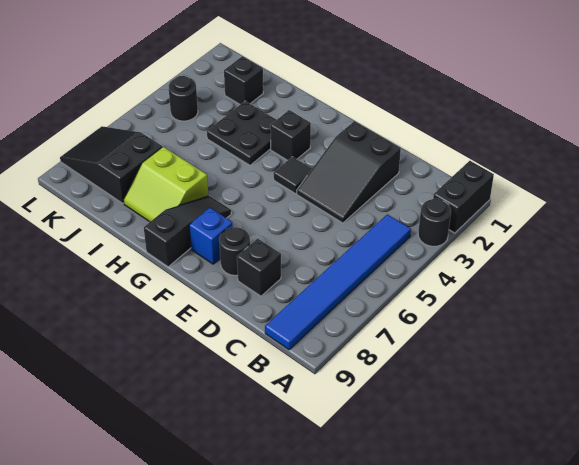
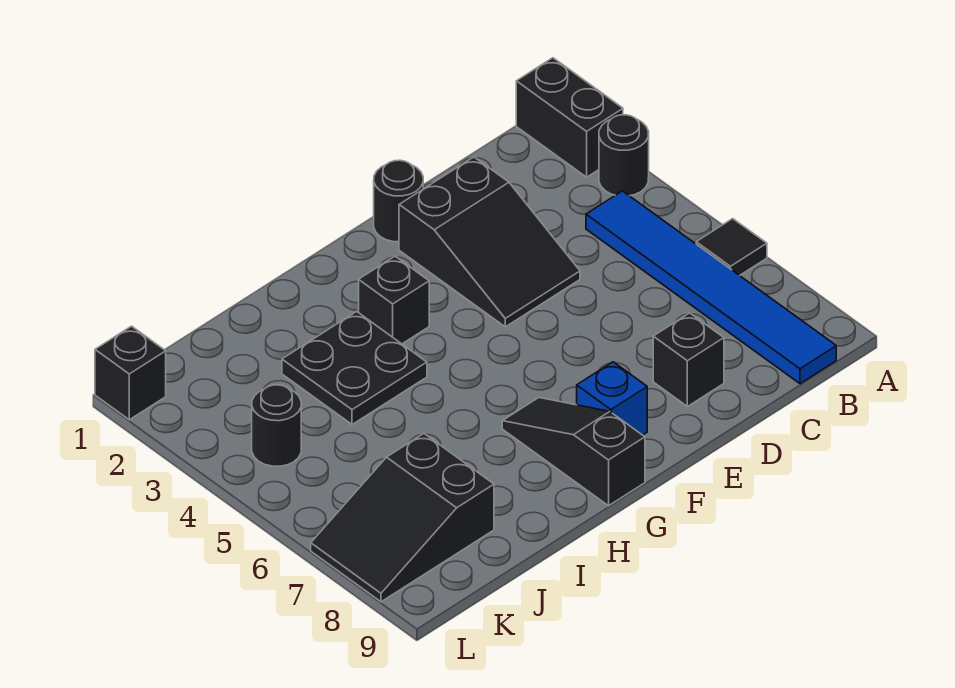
black 1x1 round brick [219,227,250,275] -> black 1x1 round brick moved to [374,160,423,242]
black 1x1 tile [274,157,312,194] -> black 1x1 tile moved to [696,219,767,276]
lime 2x2 slope [124,147,208,222] -> none
black 1x1 brick [224,56,263,104] -> black 1x1 brick moved to [95,326,166,420]

